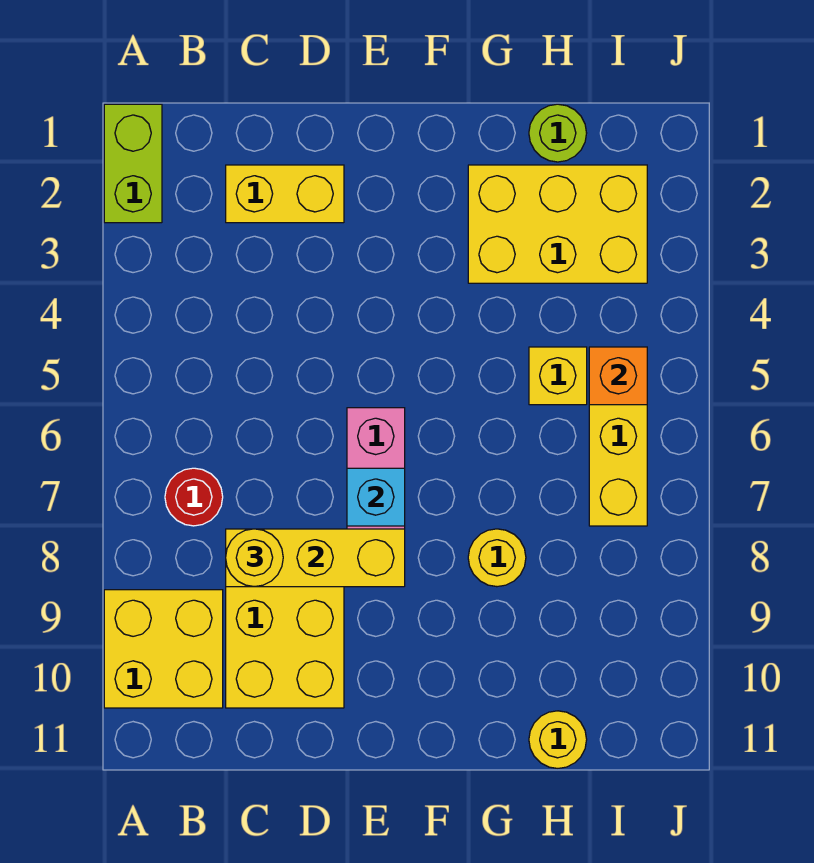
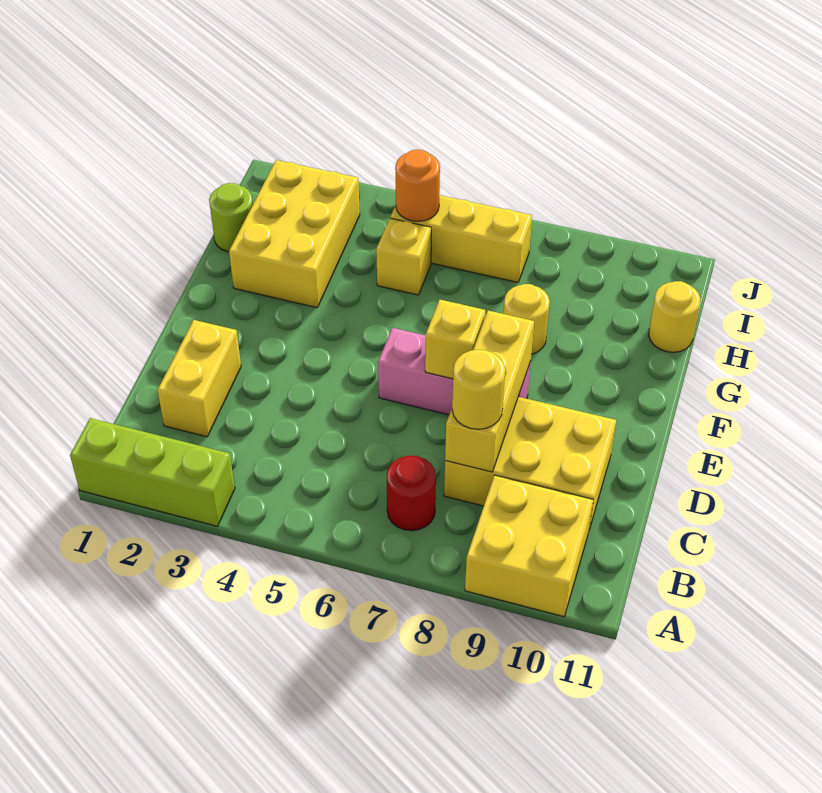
lime 1x2 brick [104,104,162,223] -> lime 1x3 brick [70,418,235,526]
cyan 1x1 brick [347,468,405,526] -> yellow 1x1 brick [425,300,485,379]
orange 1x1 brick [589,347,647,405] -> orange 1x1 round brick [395,150,440,221]

